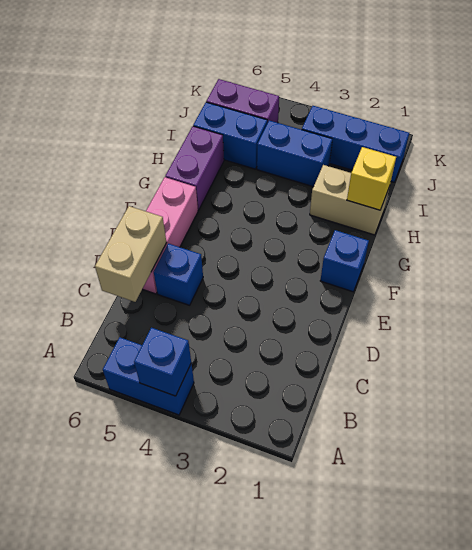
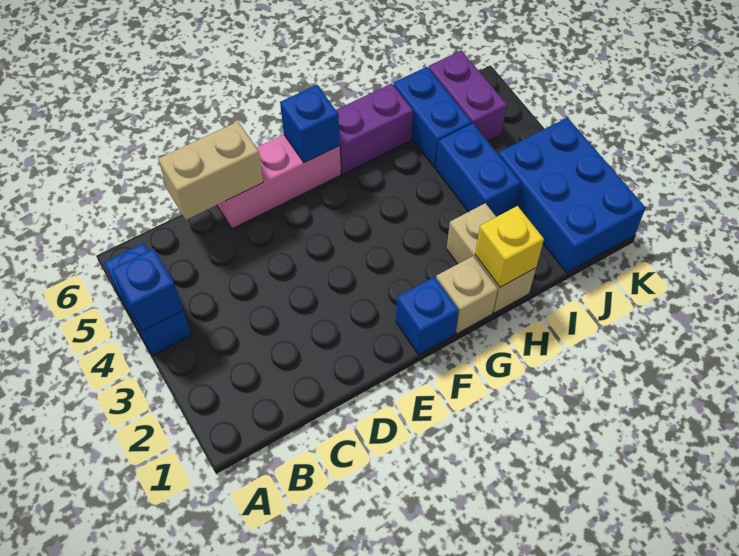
blue 1x1 brick [154,244,203,305] -> blue 1x1 brick moved to [280,85,340,163]
none -> tan 1x1 brick [436,256,498,334]
blue 1x3 brick [302,106,409,182] -> blue 2x3 brick [498,117,646,273]

